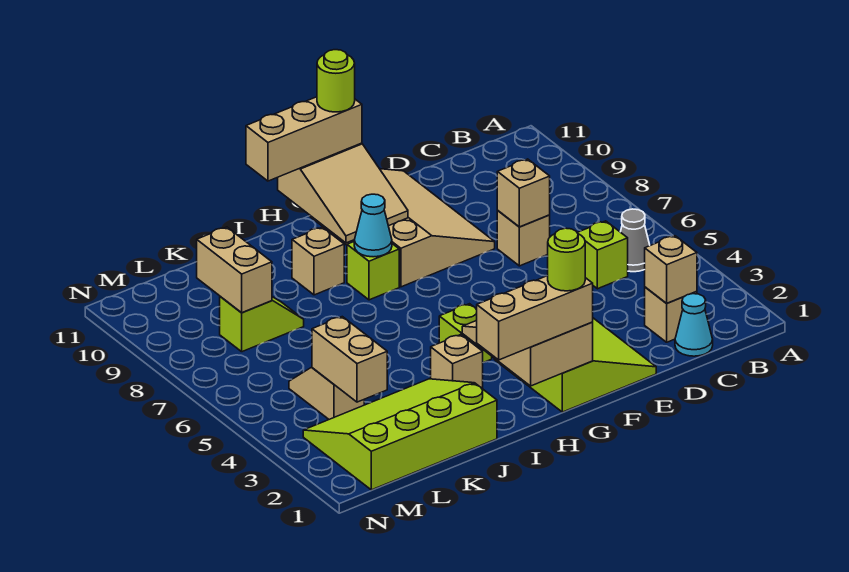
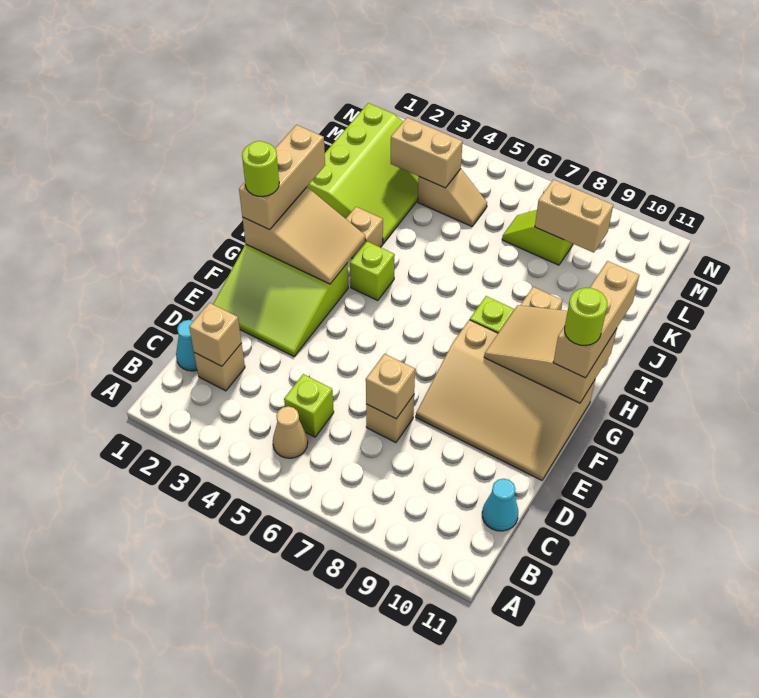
grey 1x1 cone [621,209,650,272] -> tan 1x1 cone [273,406,308,458]
cyan 1x1 cone [354,194,392,257] -> cyan 1x1 cone moved to [482,479,518,531]
lime 1x2 slope [220,296,304,352] -> lime 1x2 slope turned to [502,210,573,265]

